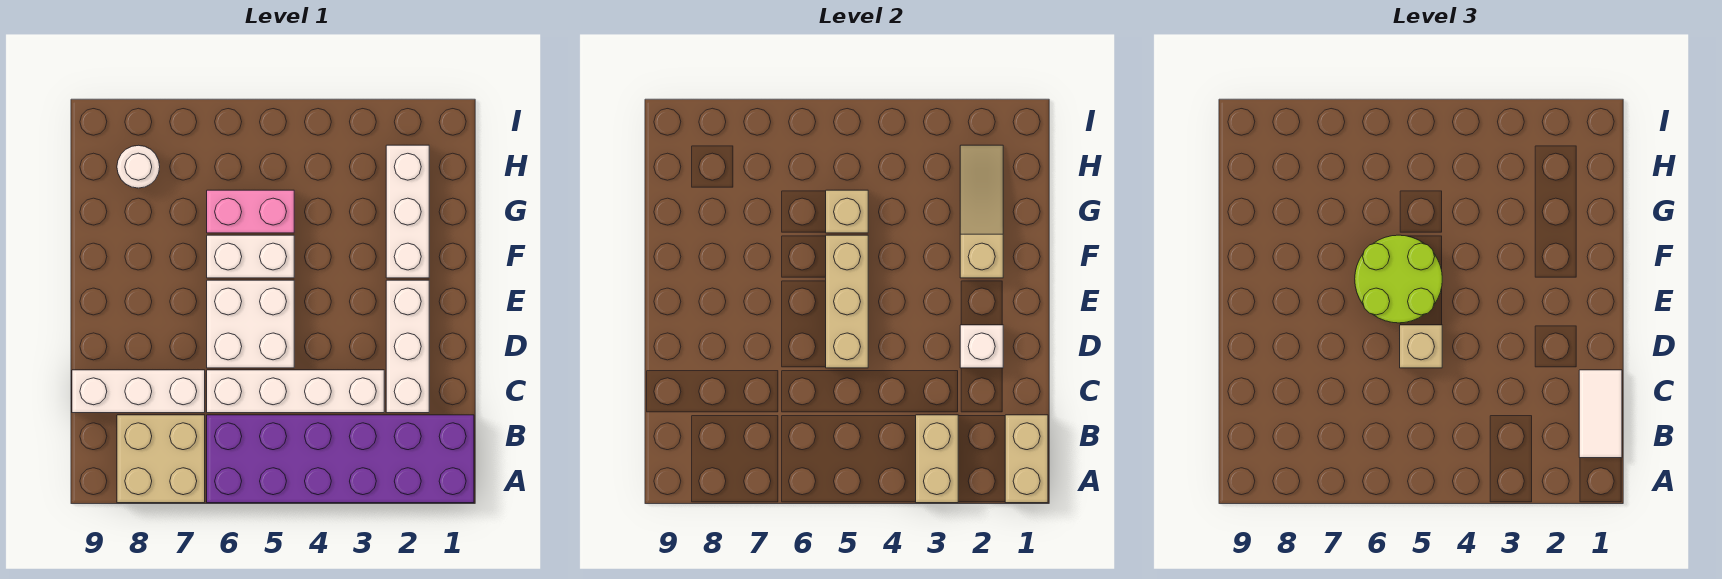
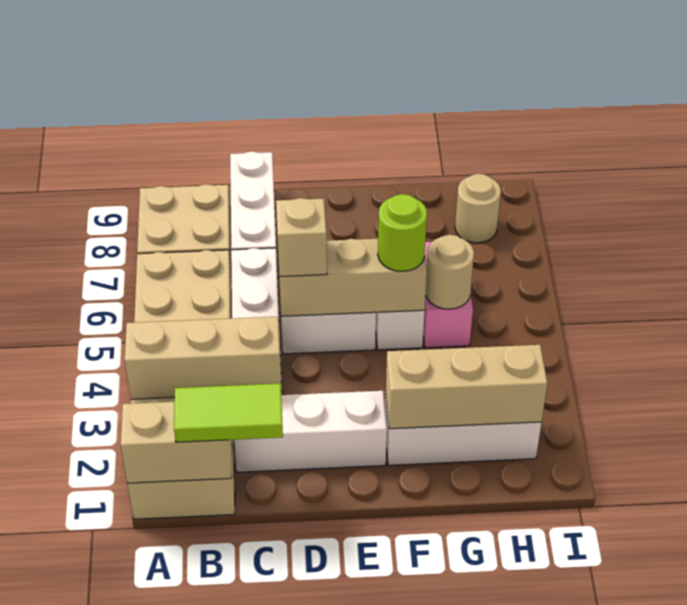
purple 2x6 brick [207,415,474,503] -> tan 2x6 brick [127,250,235,519]
tan 1x2 brick [916,415,958,503] -> tan 1x3 brick [125,317,282,399]
white 1x2 tile [1579,370,1622,458] -> lime 1x2 tile [174,383,283,442]
white 1x1 brick [960,325,1003,368] -> none
lime 2x2 round brick [1355,235,1442,323] -> lime 1x1 round brick [378,194,427,271]
tan 1x3 slope [960,145,1003,278] -> tan 1x3 brick [386,345,547,429]
tan 1x1 brick [826,190,868,233] -> tan 1x1 round brick [426,235,474,309]
white 1x1 round brick [117,145,160,188] -> tan 1x1 round brick [455,174,501,243]

